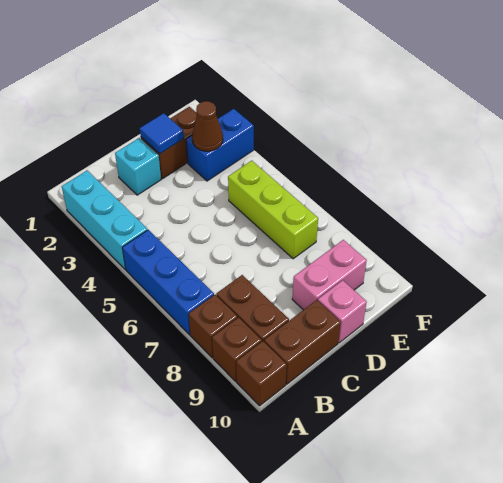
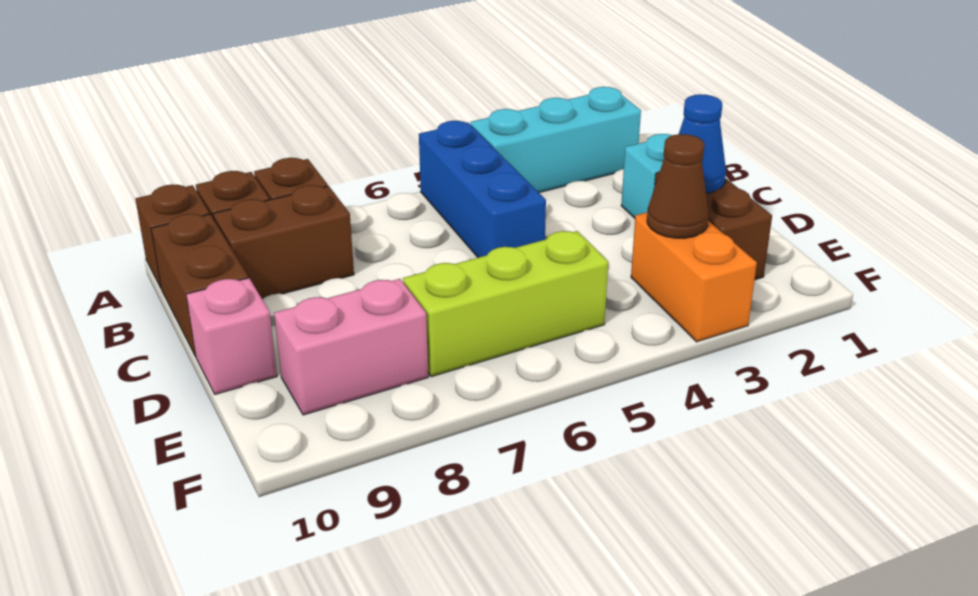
blue 1x3 brick [122,230,214,335] -> blue 1x3 brick turned to [419,121,546,258]
blue 1x1 tile [140,113,184,154] -> blue 1x1 cone [679,94,726,193]
pink 1x2 brick [292,240,367,310] -> pink 1x2 brick turned to [274,279,428,415]
blue 1x2 brick [186,109,254,181] -> orange 1x2 brick [631,212,757,342]

